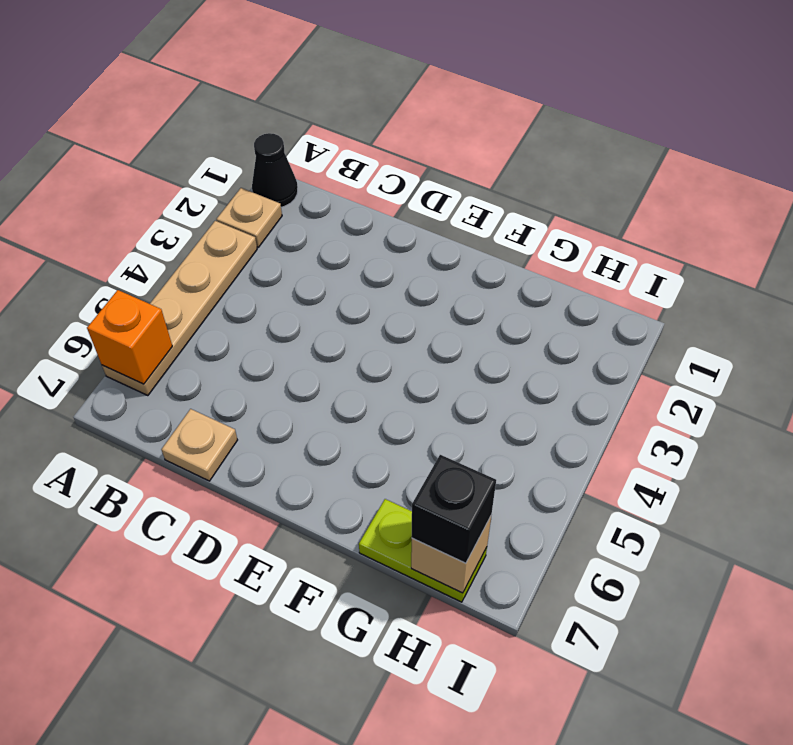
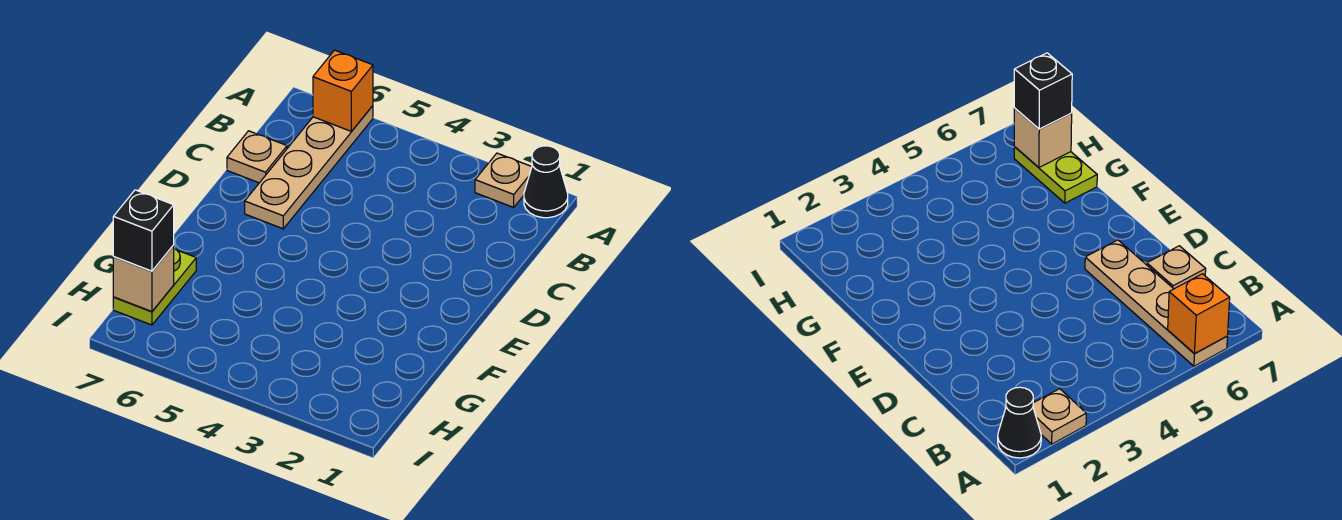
tan 1x4 plate [102,221,257,396] -> tan 1x4 plate turned to [245,106,373,229]

